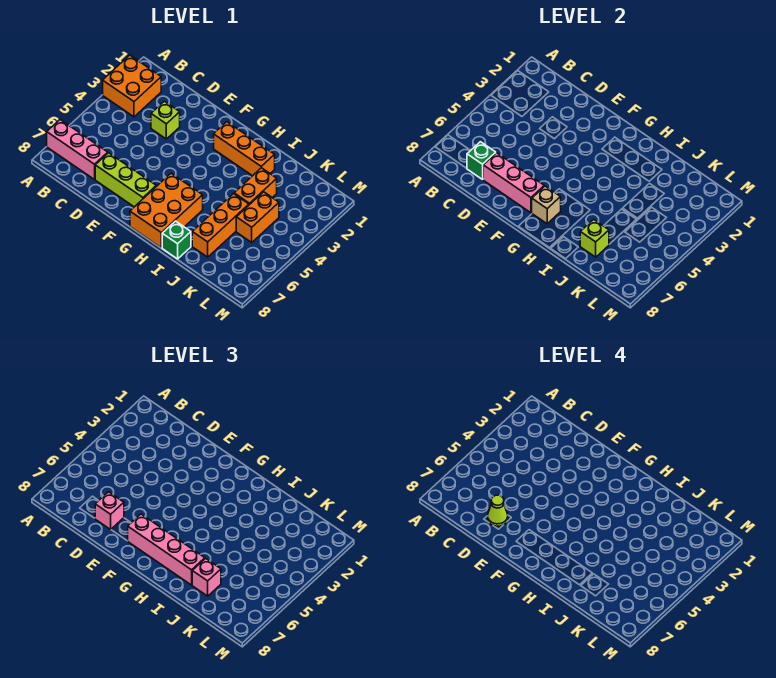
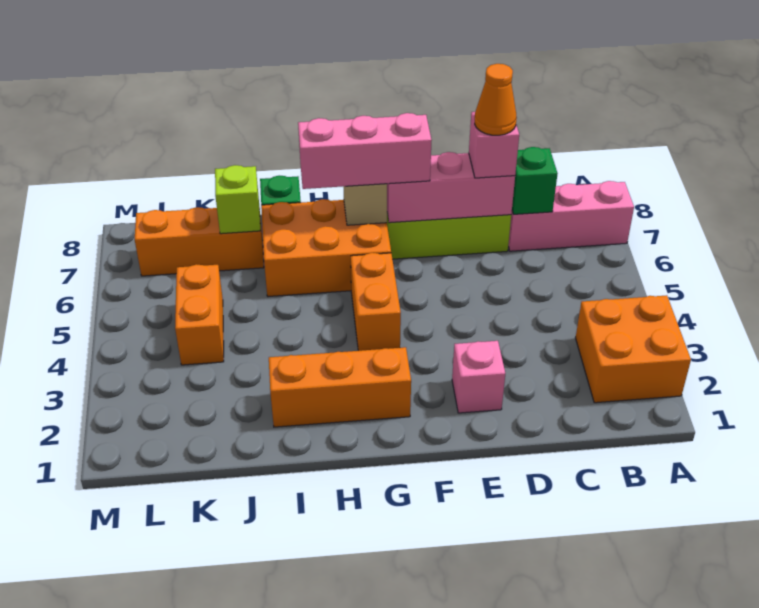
lime 1x1 brick [151,101,180,139] -> none
lime 1x1 cone [488,495,508,526] -> orange 1x1 cone [475,64,517,135]
pink 1x4 brick [128,514,205,585] -> pink 1x3 brick [298,113,432,189]
orange 2x3 brick [130,173,203,248] -> orange 2x3 brick turned to [261,199,391,297]
orange 1x2 brick [234,168,277,205] -> orange 1x2 brick moved to [351,253,401,351]
orange 1x3 brick [192,194,249,257] -> orange 1x3 brick turned to [135,207,264,276]
pink 1x1 brick [192,558,221,596] -> pink 1x1 brick moved to [452,341,505,413]

